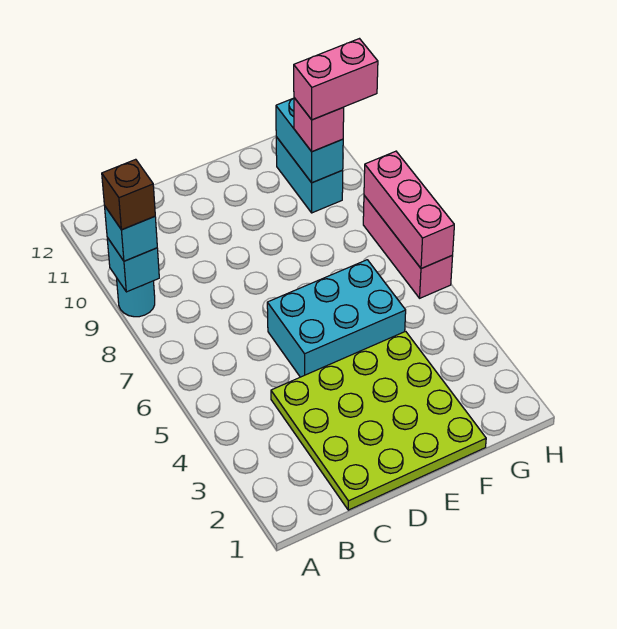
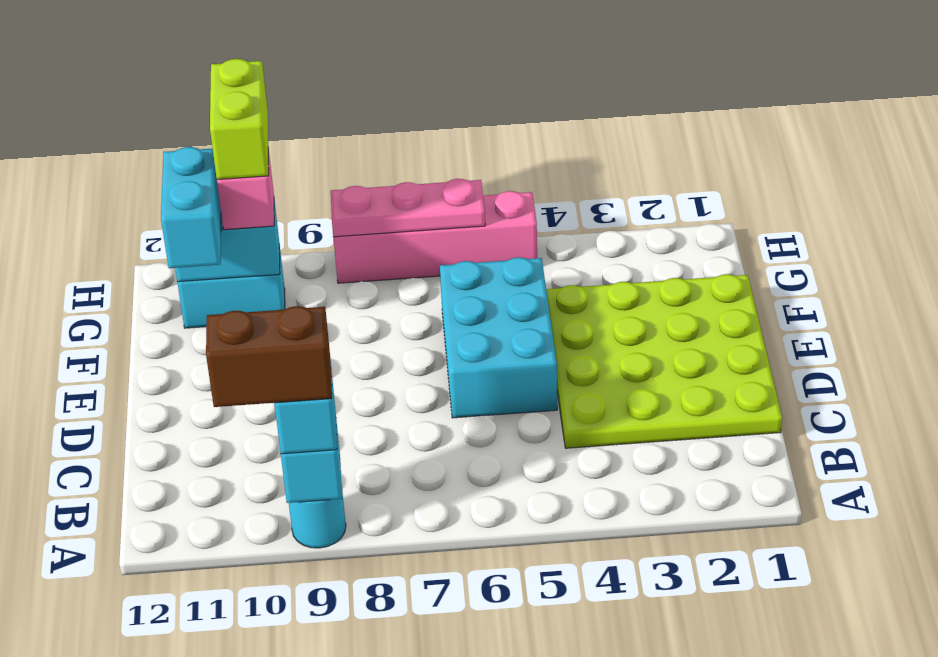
brown 1x1 brick [102,159,155,230] -> brown 1x2 brick [206,306,332,407]
none -> cyan 1x2 brick [161,147,221,268]
pink 1x2 brick [294,39,378,120] -> lime 1x2 brick [210,59,269,180]
pink 1x3 brick [363,196,453,298] -> pink 1x4 brick [333,191,537,283]
pink 1x3 brick [364,151,454,269] -> pink 1x3 plate [331,179,485,237]

